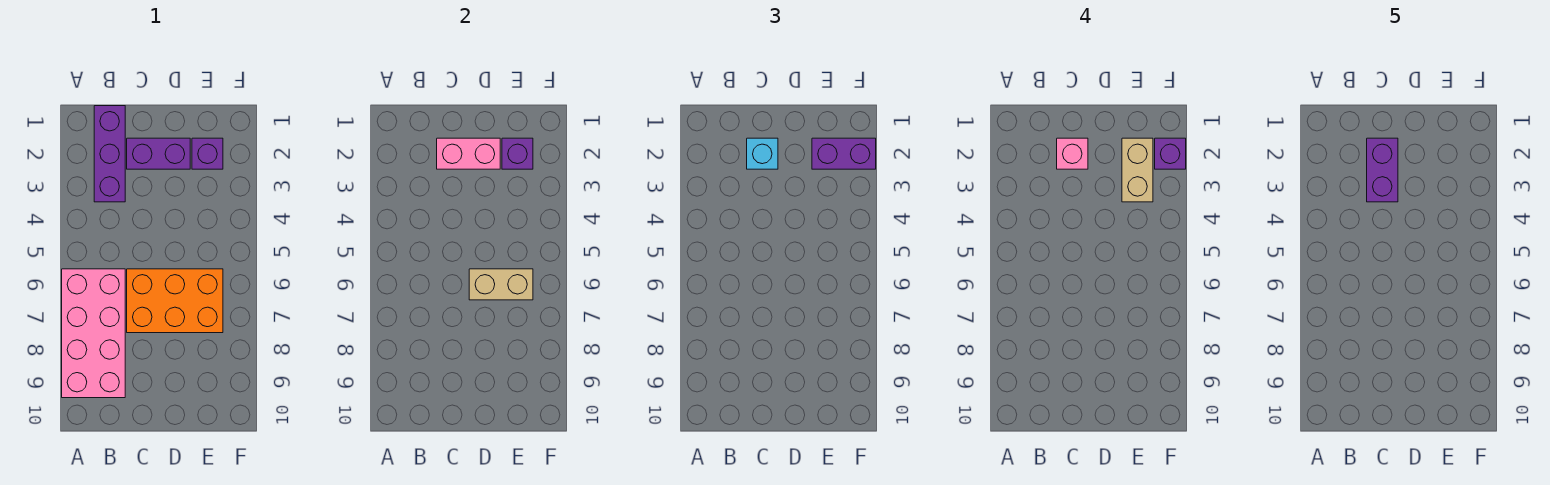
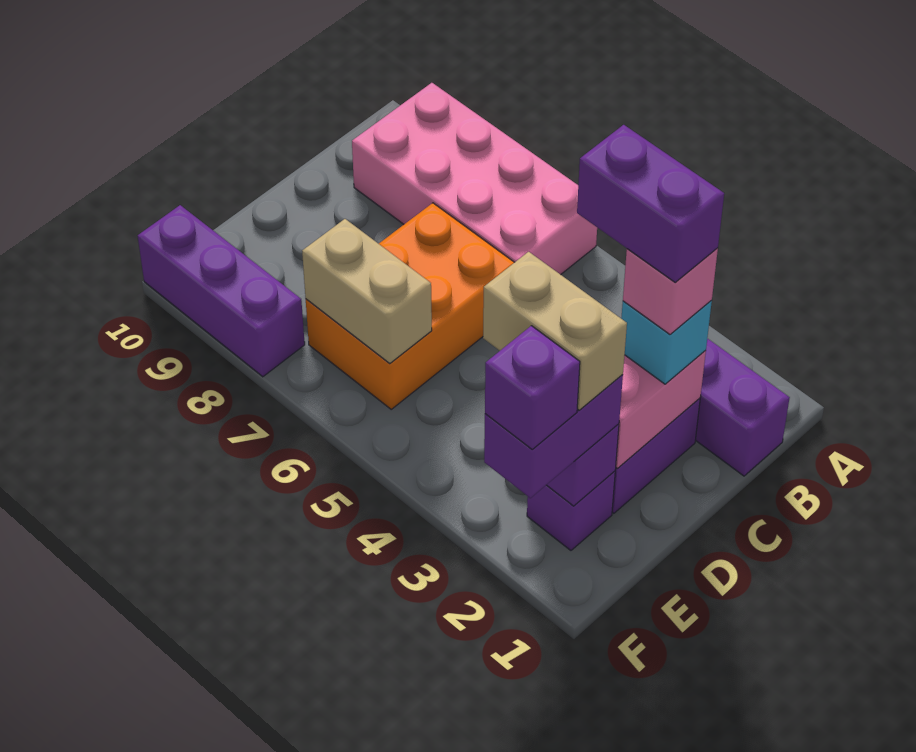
tan 1x2 brick [469,269,533,300] -> tan 1x2 brick turned to [302,219,432,364]
none -> purple 1x3 brick [138,205,305,377]

